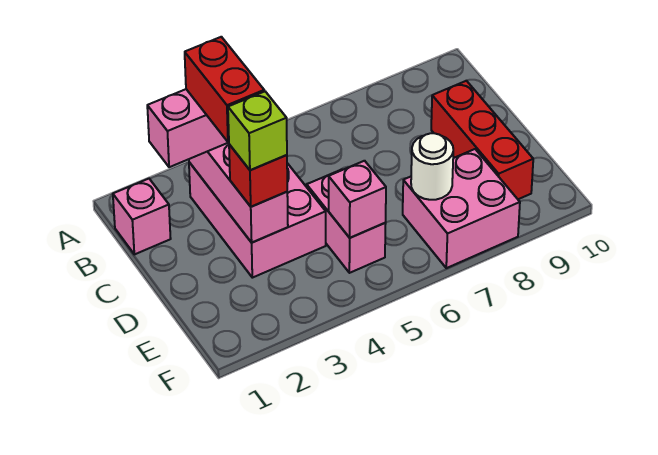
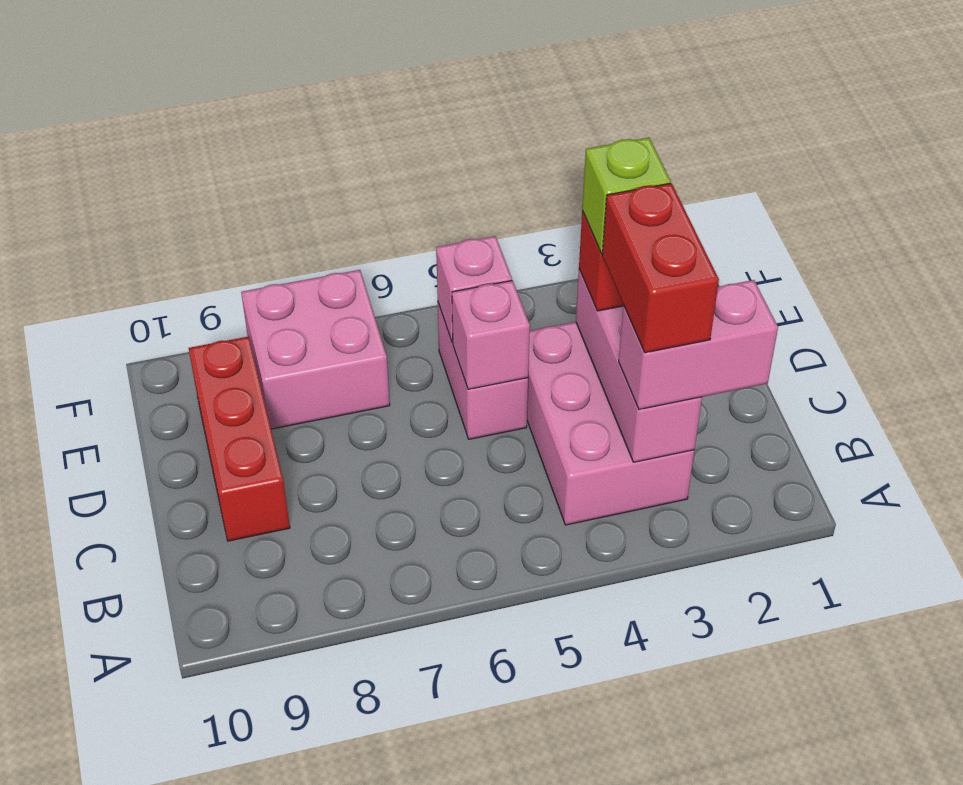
pink 1x1 brick [113,179,171,254] -> pink 1x1 brick moved to [452,281,530,389]
white 1x1 round brick [411,133,453,200] -> none

